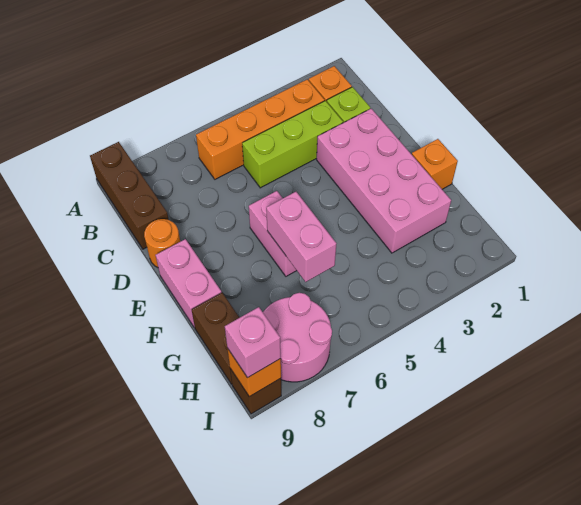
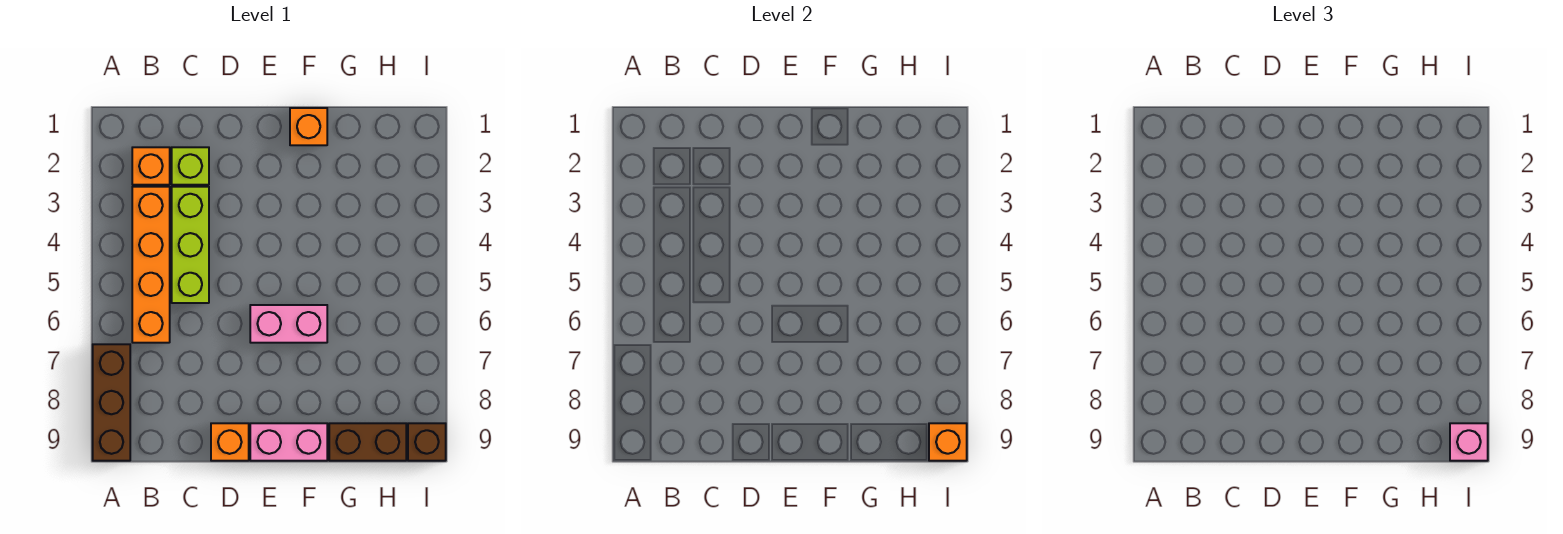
brown 1x3 brick [90,142,169,249] -> brown 1x3 brick turned to [93,344,130,461]
pink 2x4 brick [317,109,451,253] -> none
orange 1x1 round brick [144,219,180,267] -> orange 1x1 brick [211,423,249,461]
pink 1x2 brick [266,192,336,282] -> none
pink 2x2 round brick [263,293,332,382] -> none

